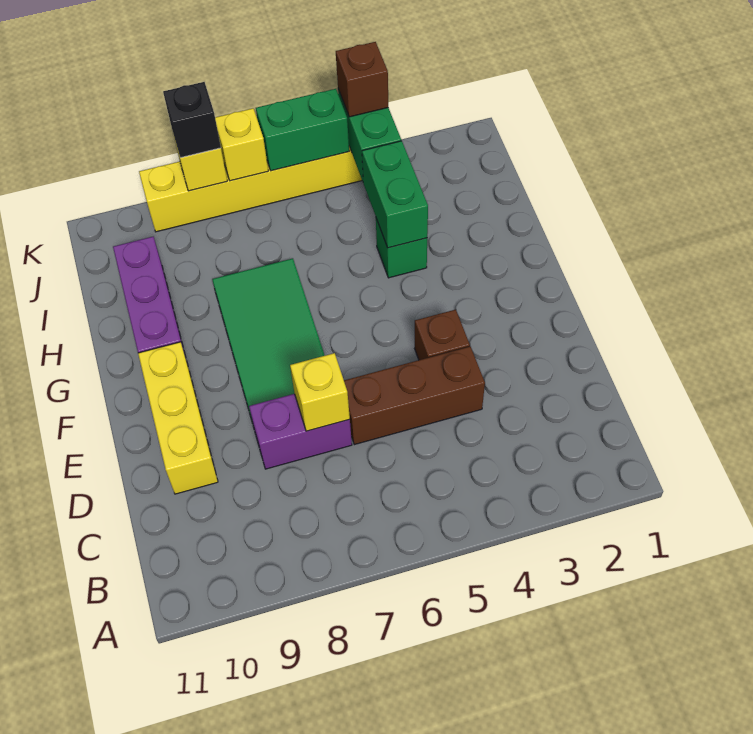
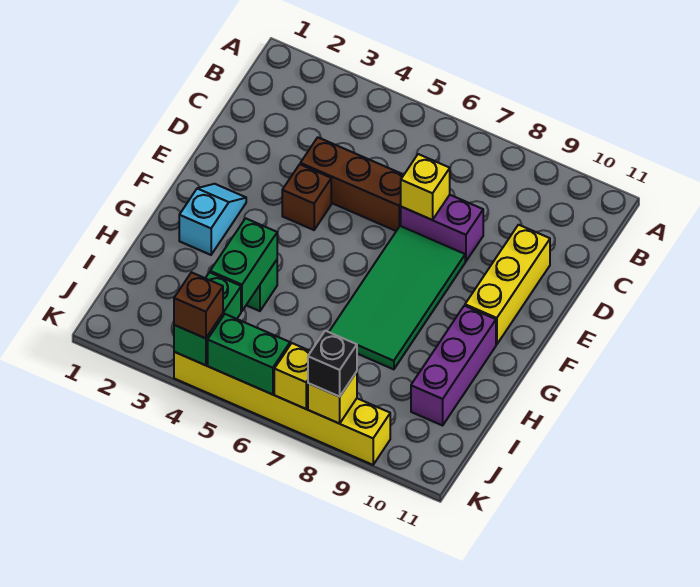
none -> cyan 1x2 slope [179,184,246,255]

